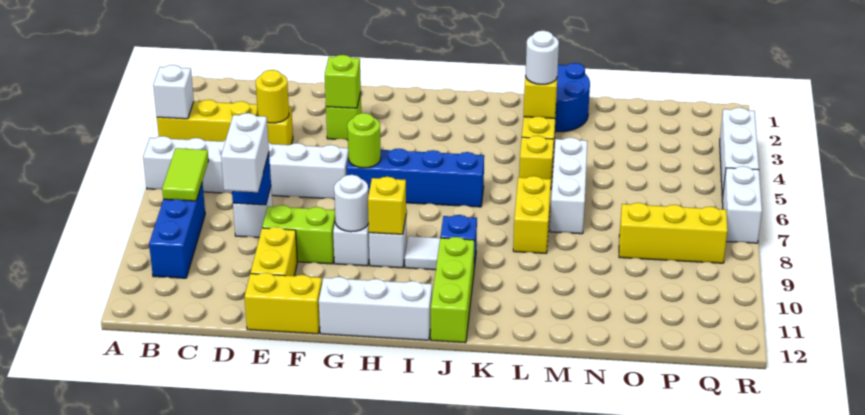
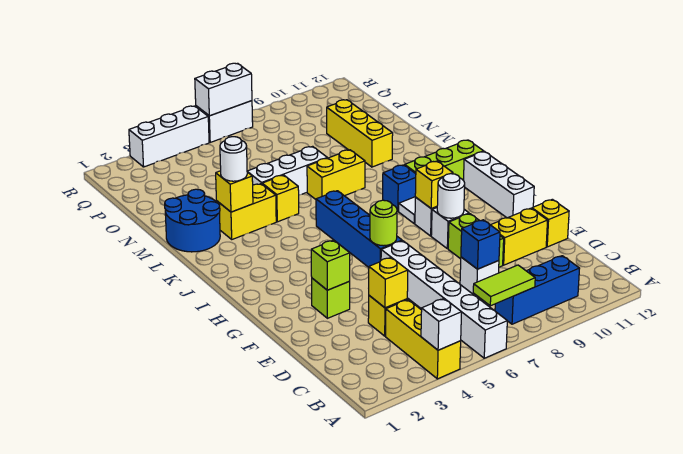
yellow 1x1 round brick [256,70,289,123] -> yellow 1x1 brick [369,257,408,308]
white 1x2 brick [221,113,269,192] -> white 1x2 brick moved to [195,63,252,116]
yellow 1x2 brick [244,273,322,334] -> yellow 1x1 brick [532,199,569,247]
yellow 1x3 brick [619,203,728,263] -> yellow 1x3 brick moved to [327,100,393,167]

